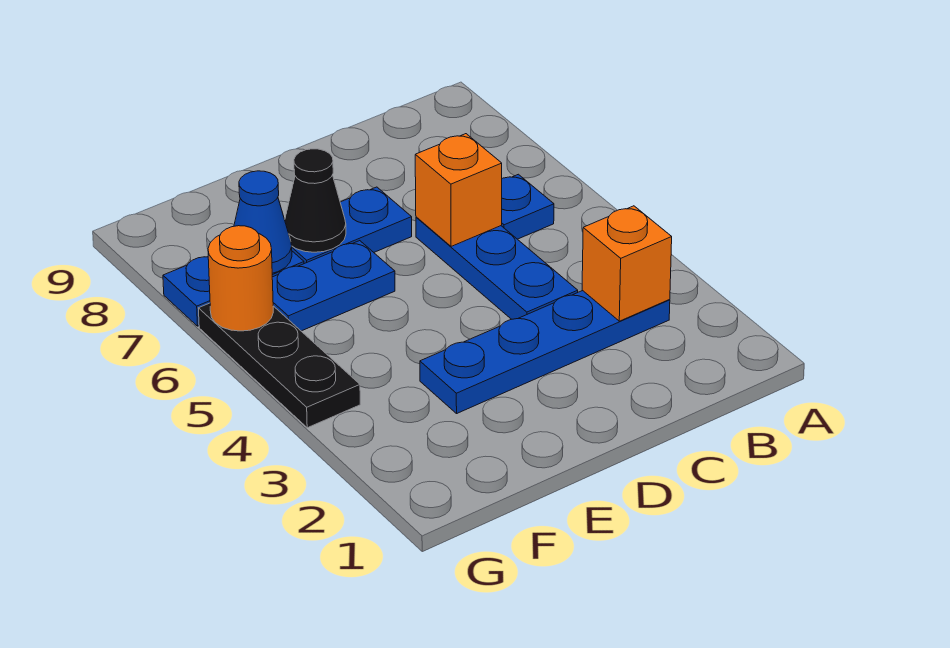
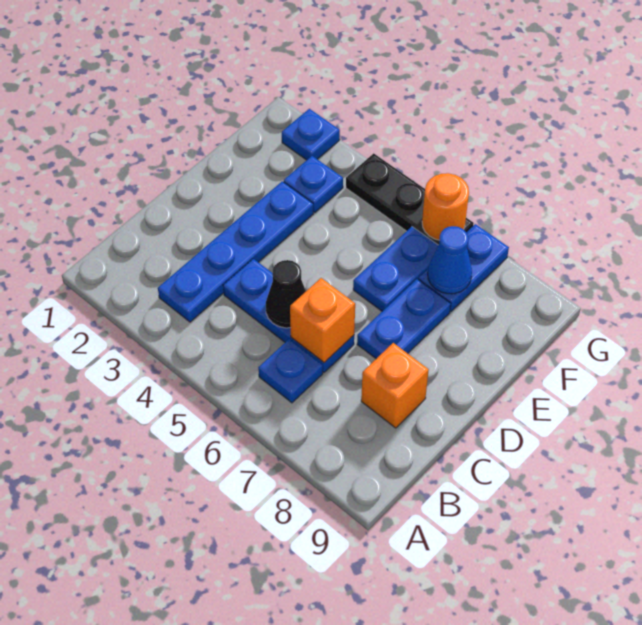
orange 1x1 brick [582,206,672,321] -> orange 1x1 brick moved to [361,343,429,428]
black 1x1 cone [285,149,346,252] -> black 1x1 cone moved to [266,260,306,328]
none -> blue 1x1 plate [284,156,343,213]
none -> blue 1x1 plate [282,109,340,160]

